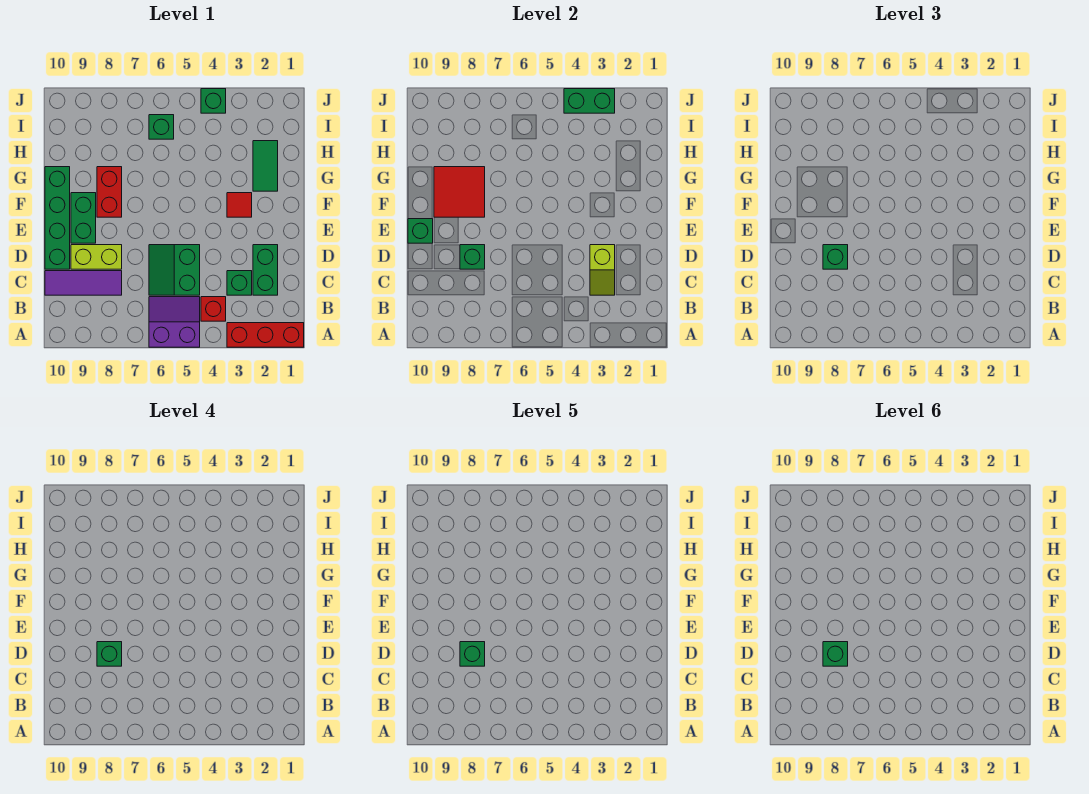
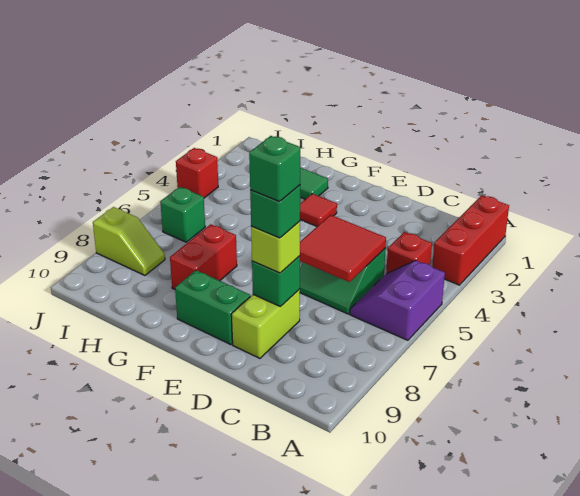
green 1x2 brick [253,245,278,295] -> none
green 1x1 brick [227,271,252,295] -> none
lime 1x2 slope [590,245,615,295] -> lime 1x2 slope moved to [93,207,165,275]
purple 1x3 tile [45,271,122,295] -> none
green 1x1 brick [823,245,848,269] -> lime 1x1 brick [251,221,300,273]
green 1x1 brick [823,642,848,666] -> none
green 1x4 brick [45,167,70,269] -> none
green 1x1 brick [408,219,433,243] -> none
red 1x2 brick [97,167,122,217] -> red 1x2 brick turned to [170,224,237,289]
red 2x2 tile [434,167,485,217] -> red 2x2 tile moved to [300,215,386,282]
green 1x2 brick [564,89,615,113] -> none
green 1x1 brick [201,89,226,113] -> red 1x1 brick [176,148,218,198]

